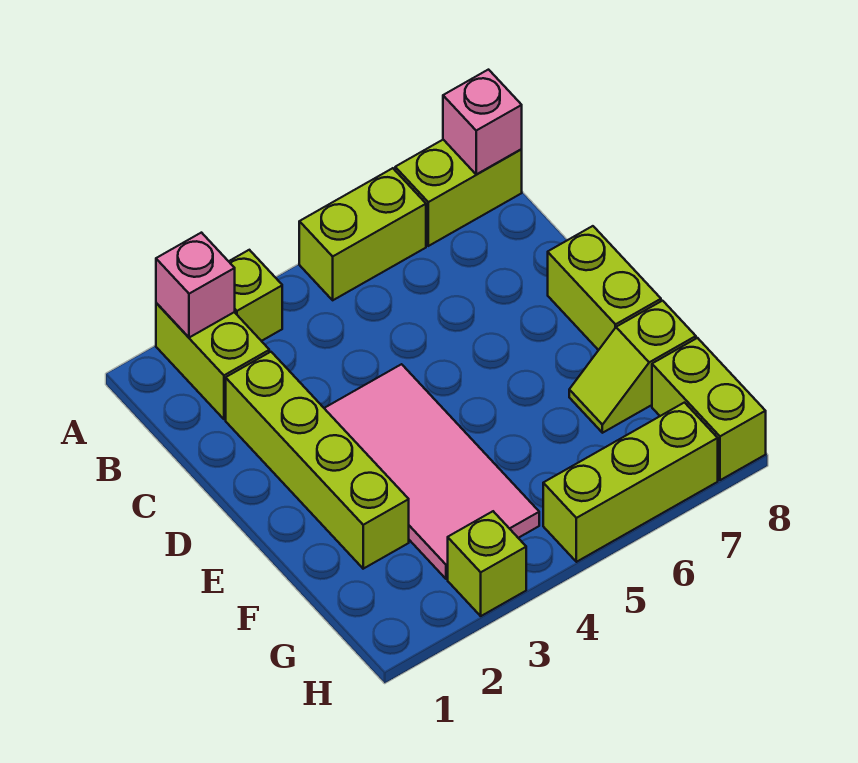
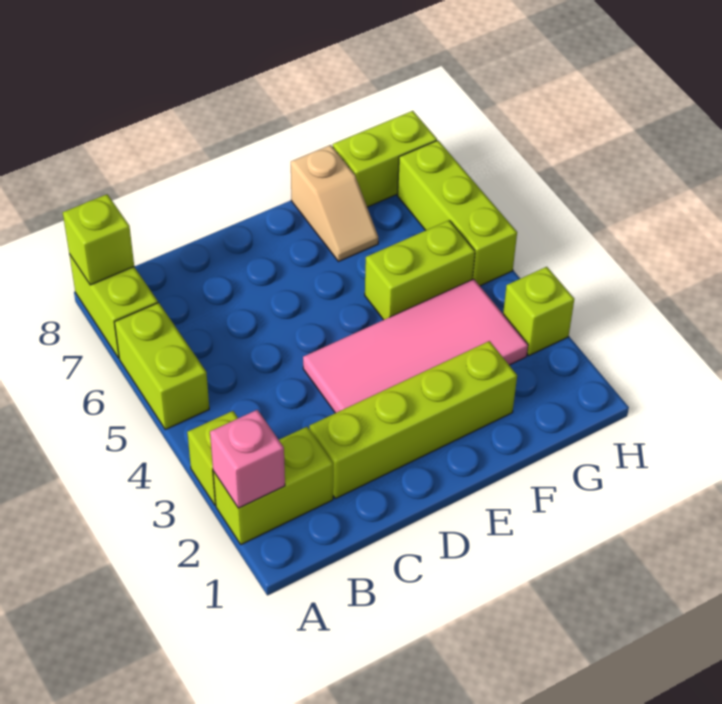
pink 1x1 brick [443,70,522,175] -> lime 1x1 brick [63,194,134,285]
lime 1x2 brick [548,226,661,350] -> lime 1x2 brick moved to [365,220,475,320]
lime 1x2 slope [569,301,696,433] -> tan 1x2 slope [291,145,378,262]

